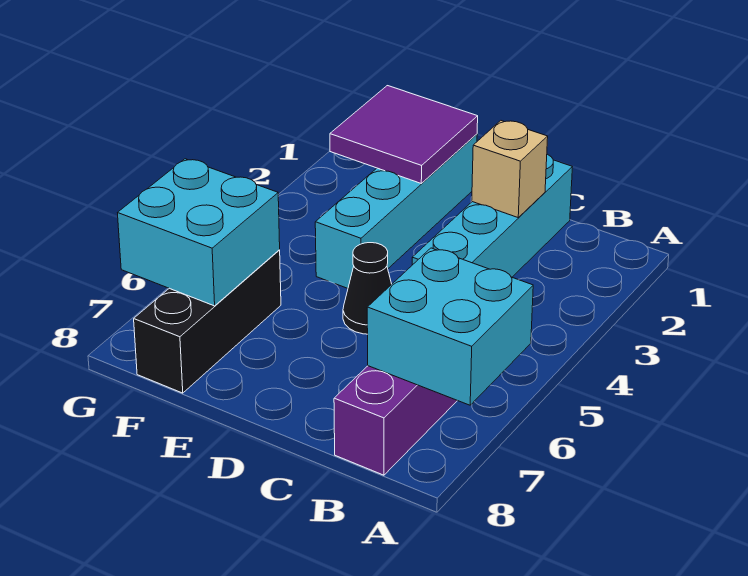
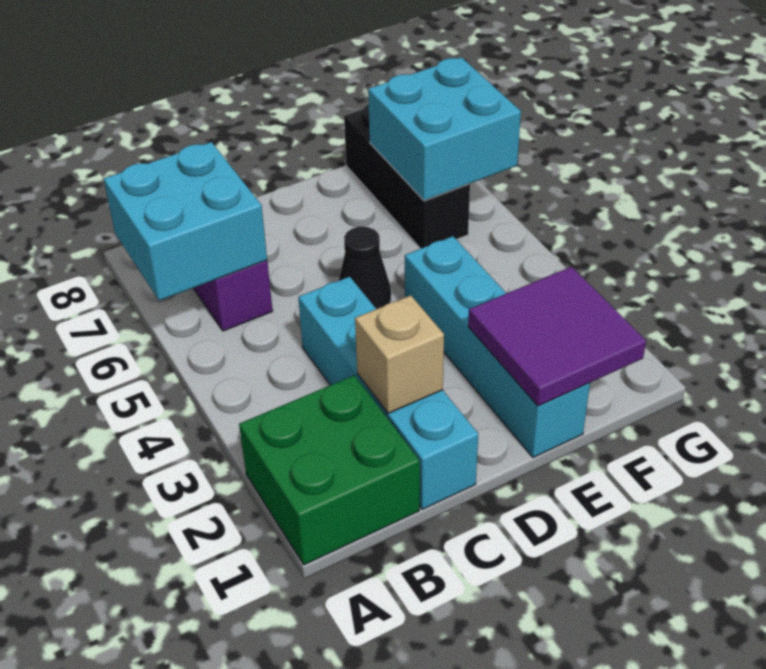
none -> green 2x2 brick [239,375,420,565]

